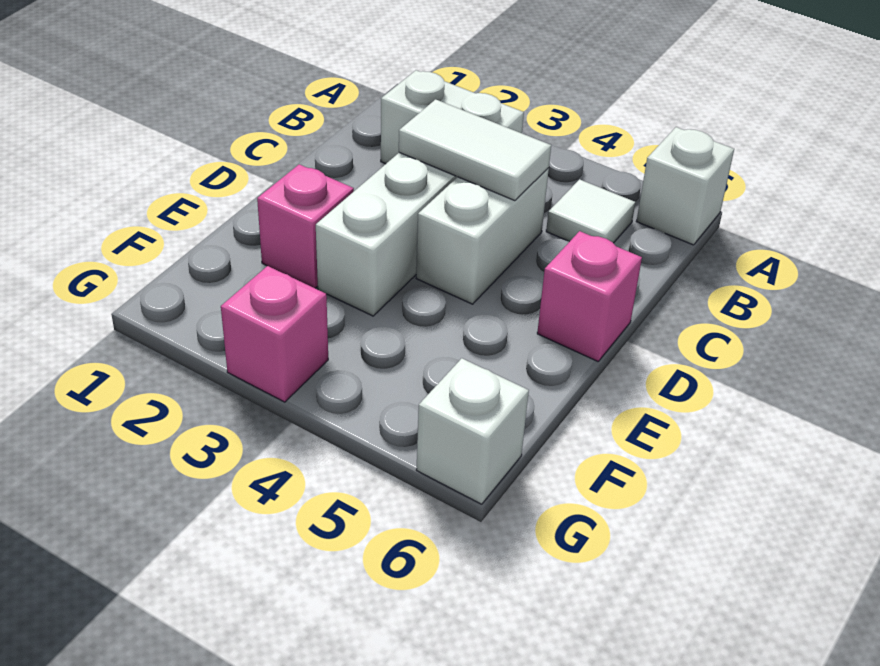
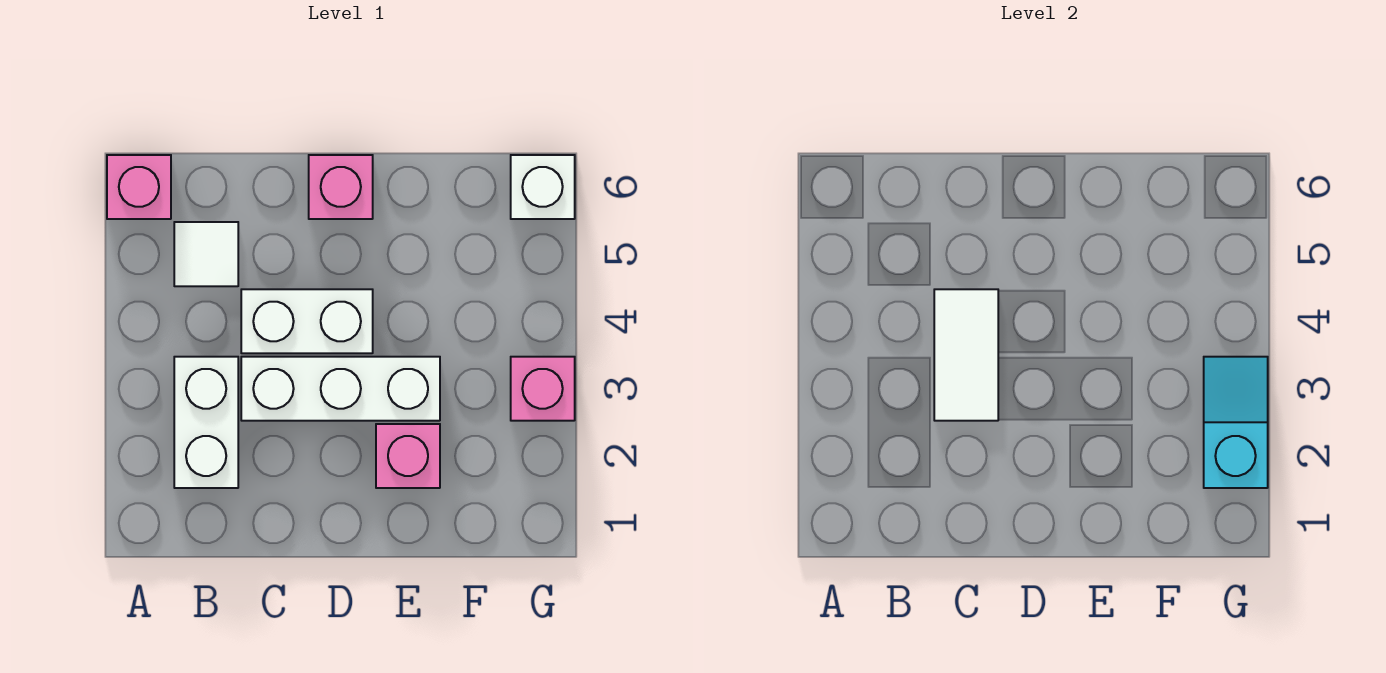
white 1x1 brick [636,127,734,245] -> pink 1x1 brick [107,155,171,219]
none -> cyan 1x2 slope [1204,357,1268,488]

